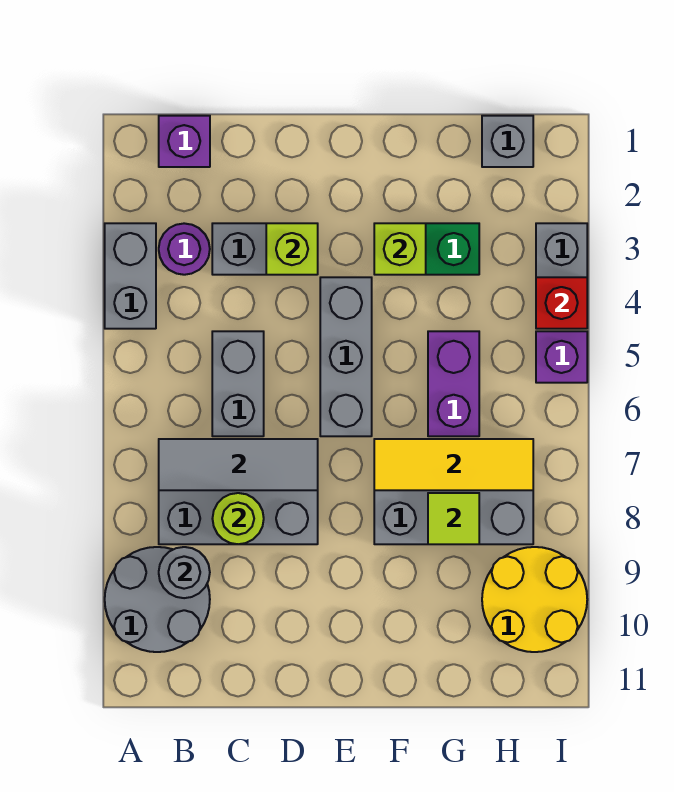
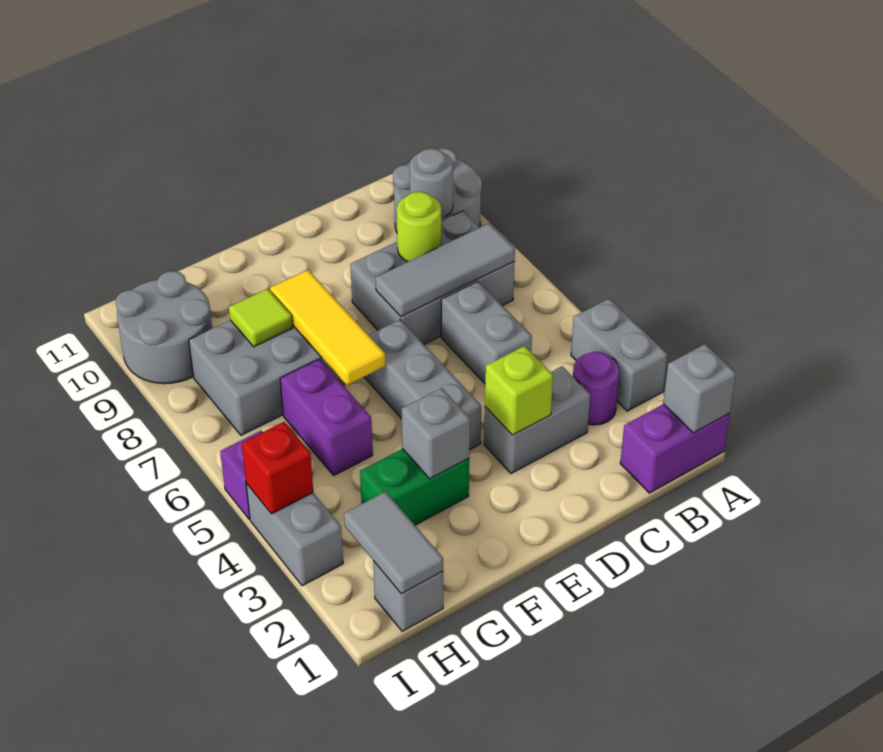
none -> grey 1x1 brick [663,344,736,433]
purple 1x1 brick [159,116,210,167] -> purple 1x2 brick [620,404,730,493]
lime 1x1 brick [374,223,426,275] -> grey 1x1 brick [402,388,470,479]
yellow 1x3 tile [374,439,533,490] -> yellow 1x3 tile turned to [270,270,385,385]
none -> grey 1x2 tile [344,492,443,594]
yellow 2x2 round brick [482,547,587,652] -> grey 2x2 round brick [116,271,212,384]

